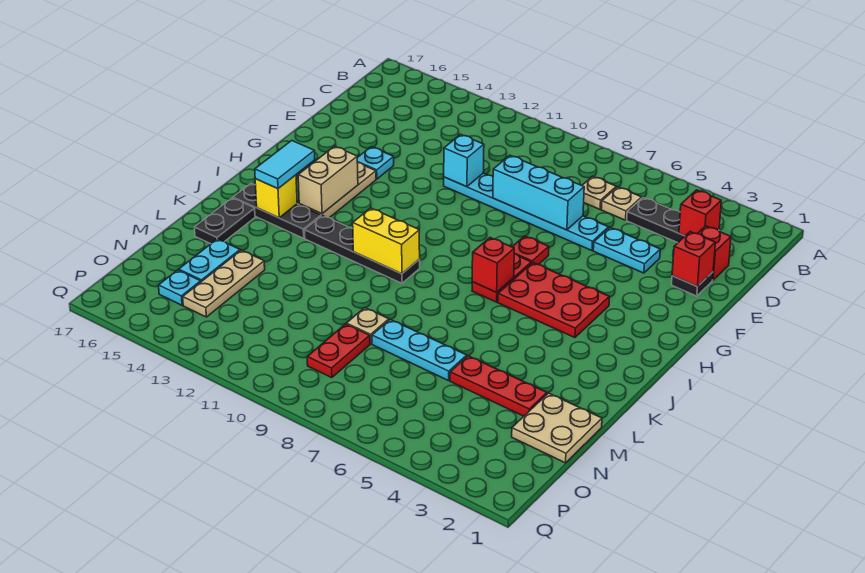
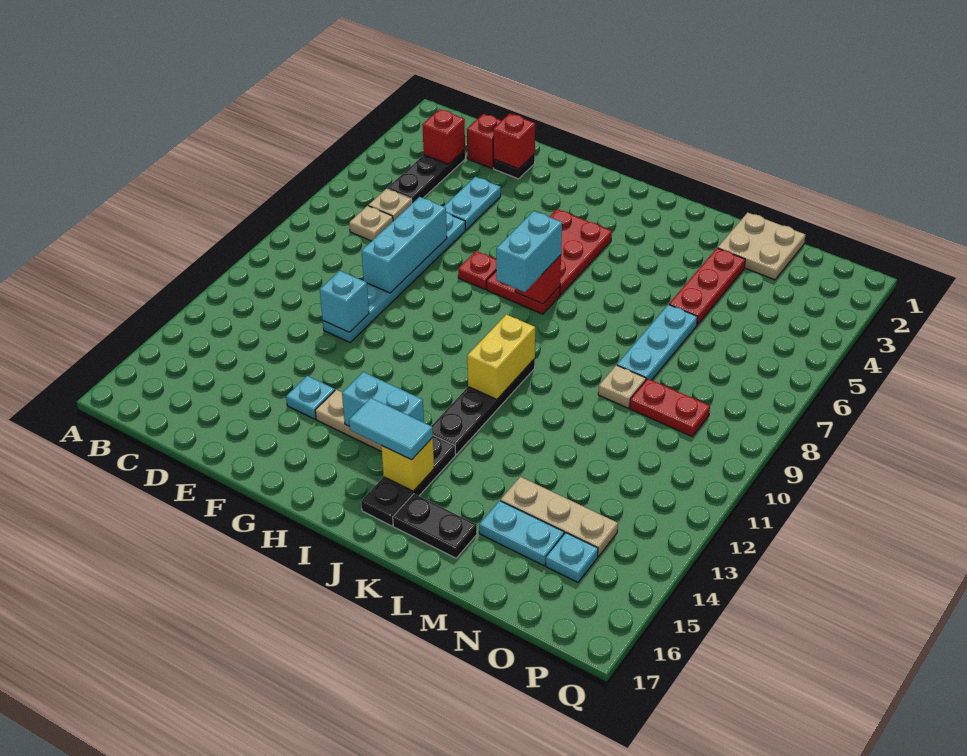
tan 1x2 brick [298,146,358,214] -> cyan 1x2 brick [342,372,424,426]
none -> cyan 1x2 brick [496,211,562,292]

